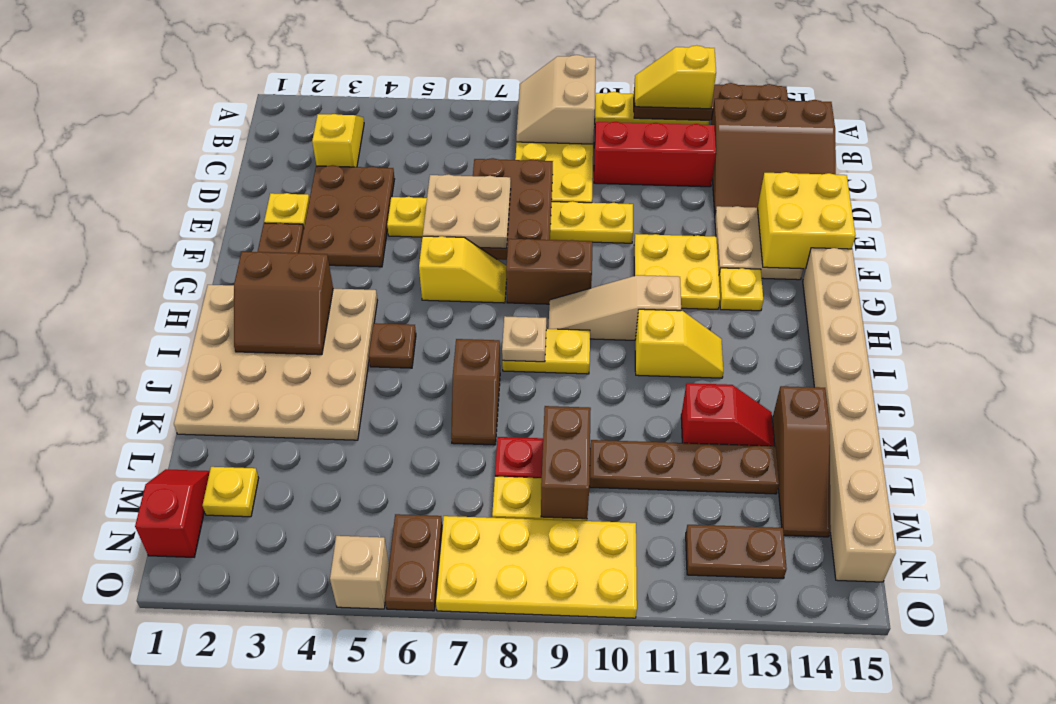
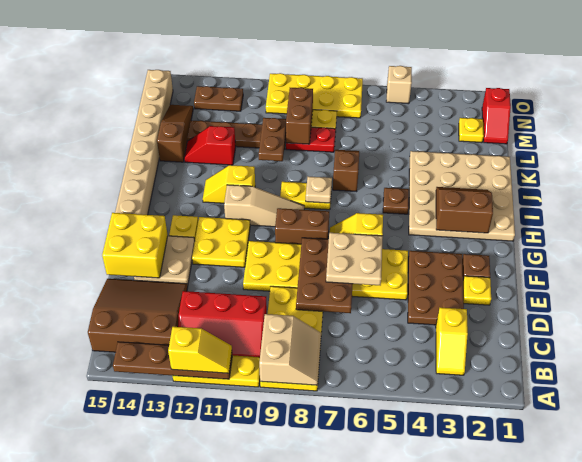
yellow 1x6 plate [387,197,633,243] -> yellow 2x6 plate [243,241,408,300]
brown 1x2 plate [385,514,442,611] -> brown 1x2 plate moved to [259,118,286,161]

